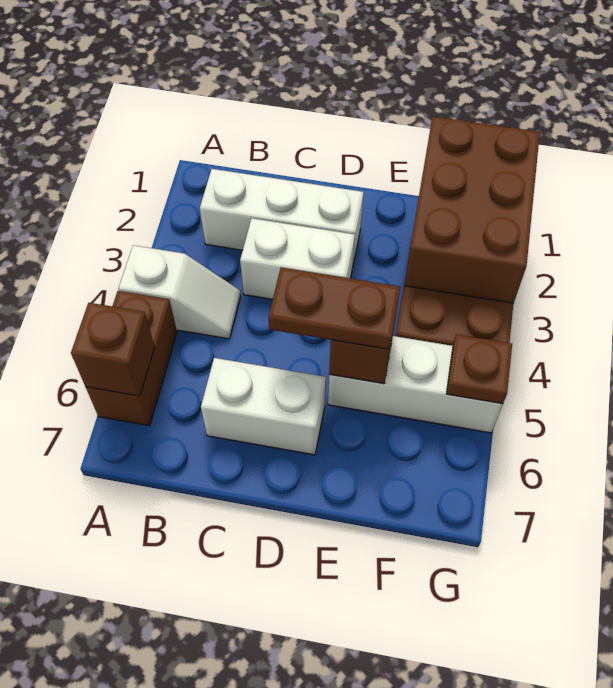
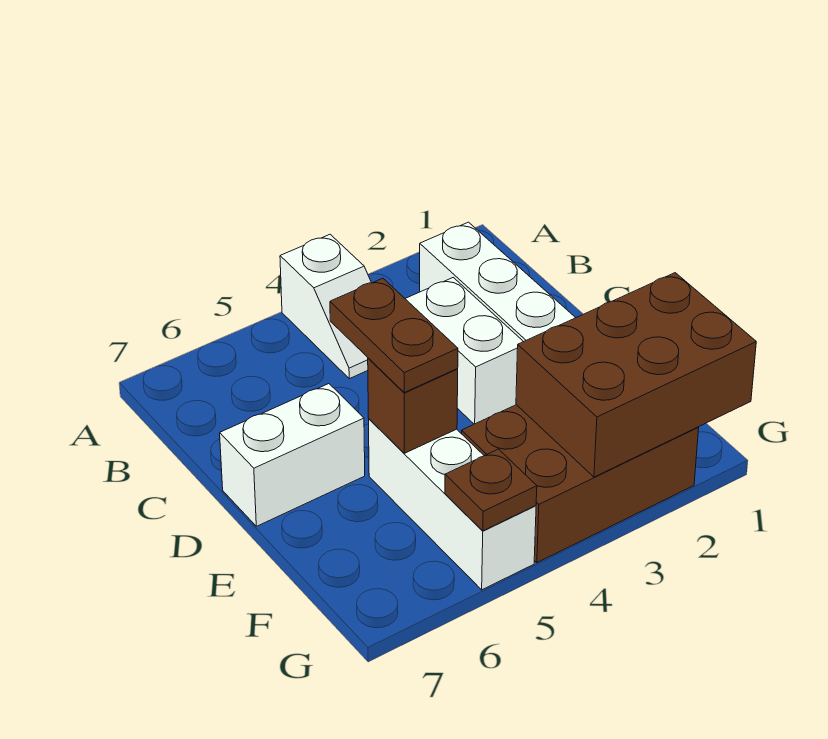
brown 1x2 brick [86,291,177,426] -> none
brown 1x1 brick [71,303,155,396] -> none
white 1x2 brick [201,358,326,455] -> white 1x2 brick turned to [220,384,365,526]

